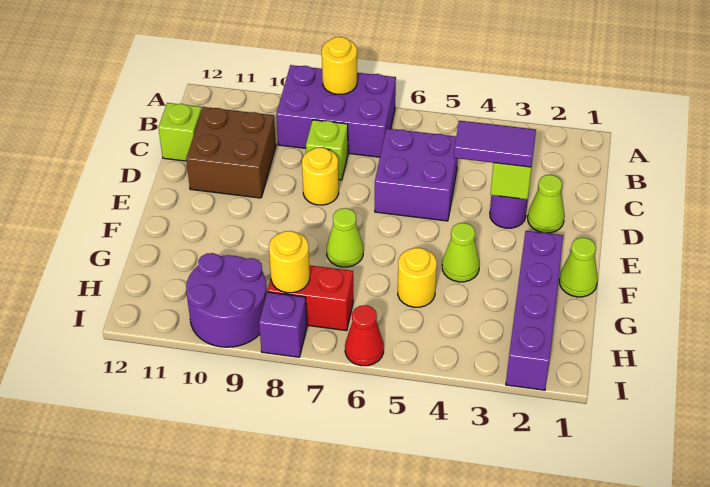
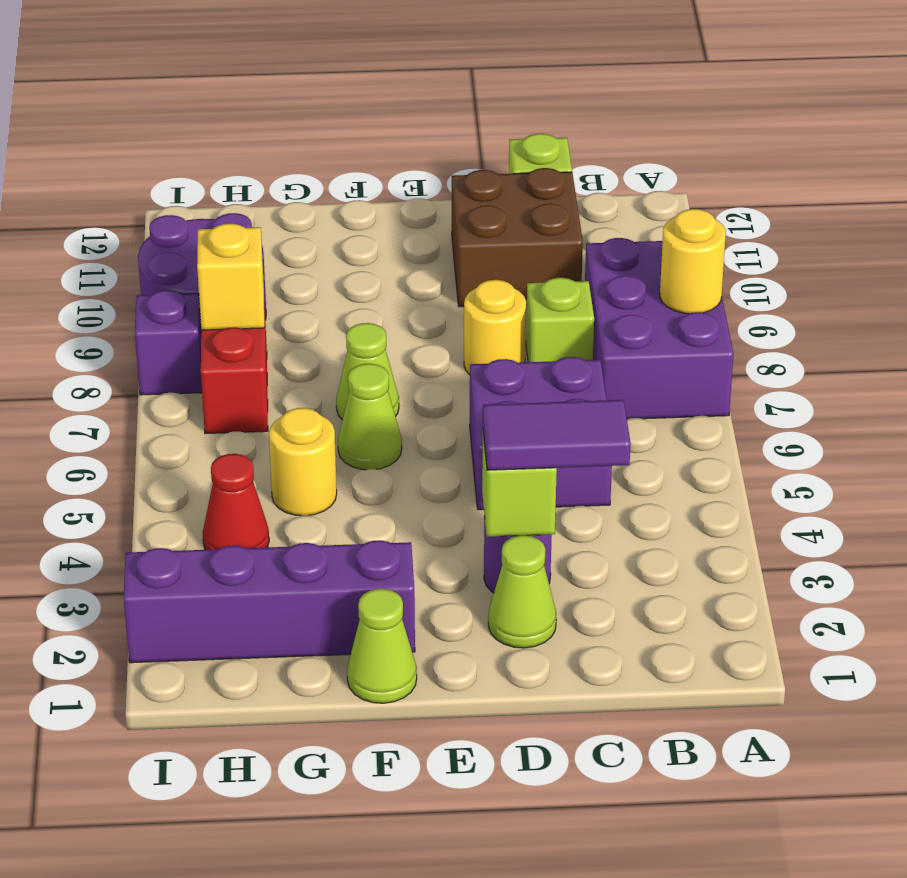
purple 1x2 tile [454,121,536,167] -> purple 1x2 tile turned to [483,400,631,470]
lime 1x1 cone [442,223,480,282] -> lime 1x1 cone moved to [338,364,402,470]
yellow 1x1 round brick [269,231,310,293] -> yellow 1x1 brick [197,224,264,330]
red 1x1 cone [345,305,384,366] -> red 1x1 cone moved to [203,454,269,550]

